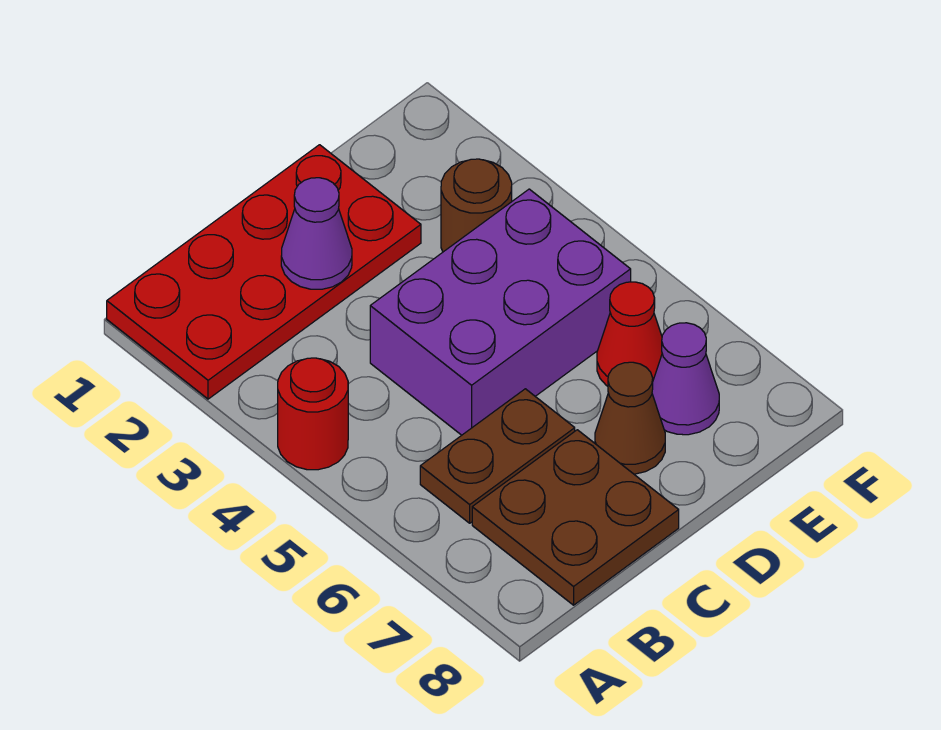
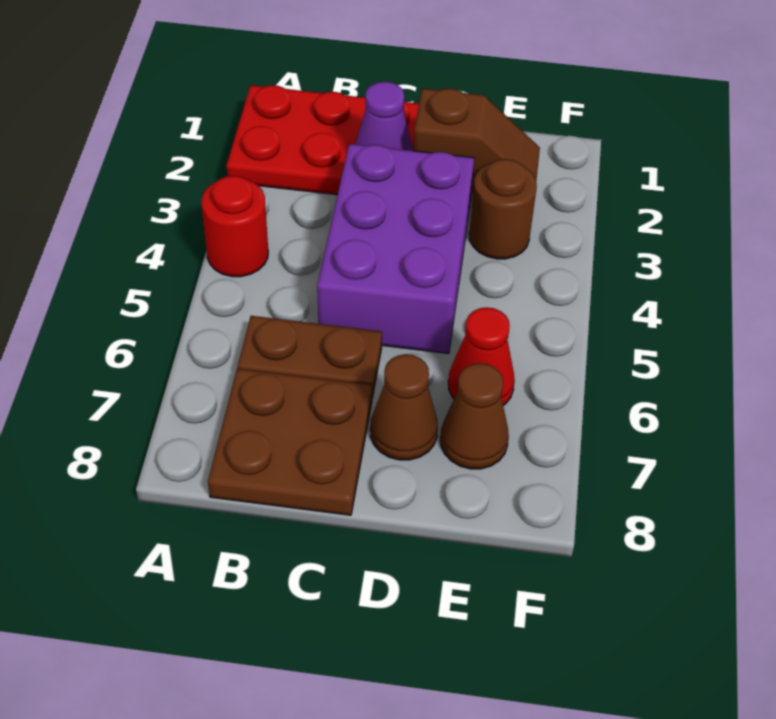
purple 2x3 brick [370,189,631,435] -> purple 2x3 brick turned to [317,144,474,354]
none -> brown 1x2 slope [413,88,540,192]
purple 1x1 cone [652,323,719,435] -> brown 1x1 cone [440,363,509,469]

